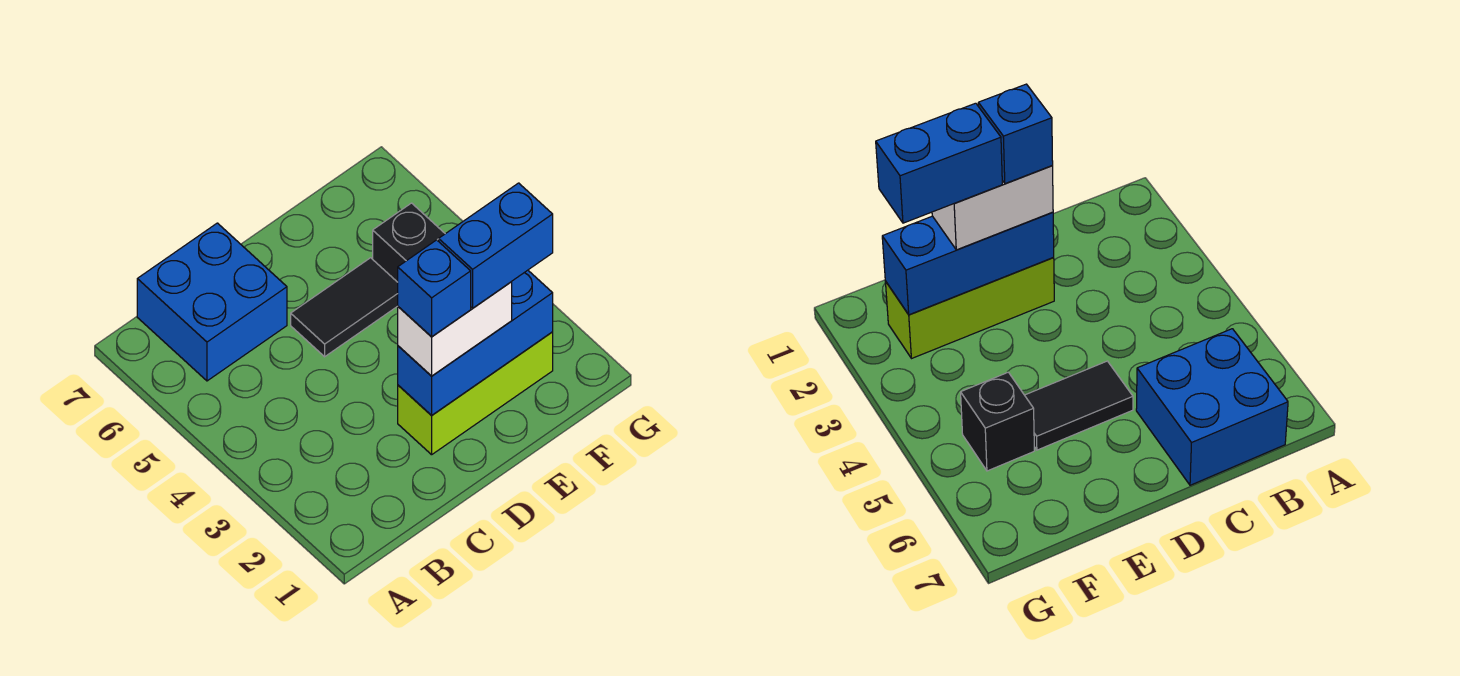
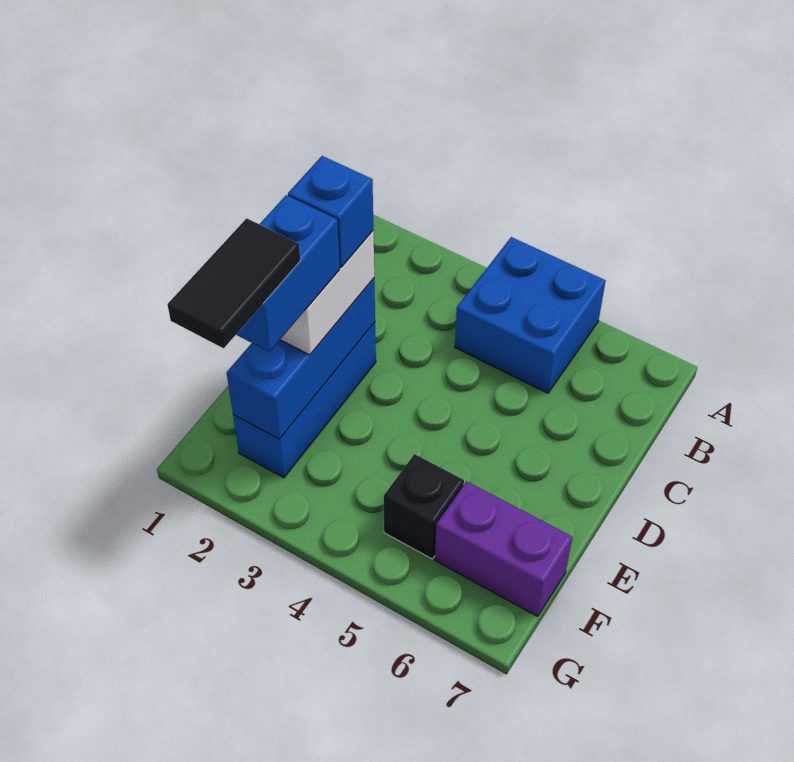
blue 2x2 brick [137,223,287,381] -> blue 2x2 brick moved to [455,237,606,393]
lime 1x3 brick [398,332,553,455] -> blue 1x3 brick [233,322,376,478]
black 1x2 tile [291,258,398,357] -> black 1x2 tile moved to [167,218,300,348]
none -> purple 1x2 brick [435,481,572,616]

